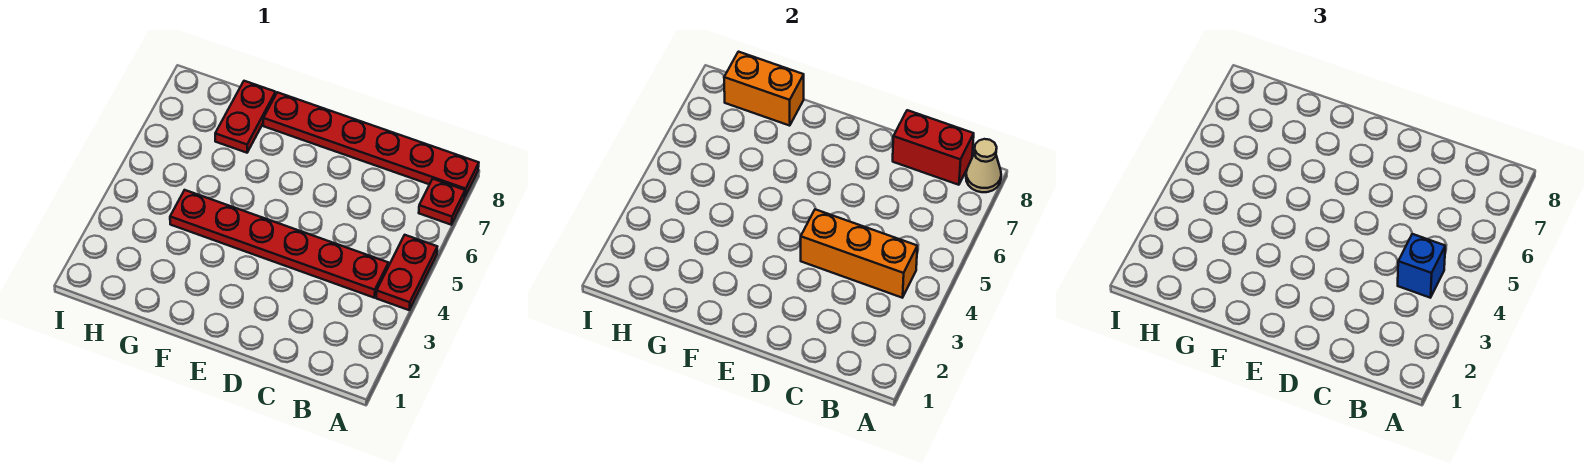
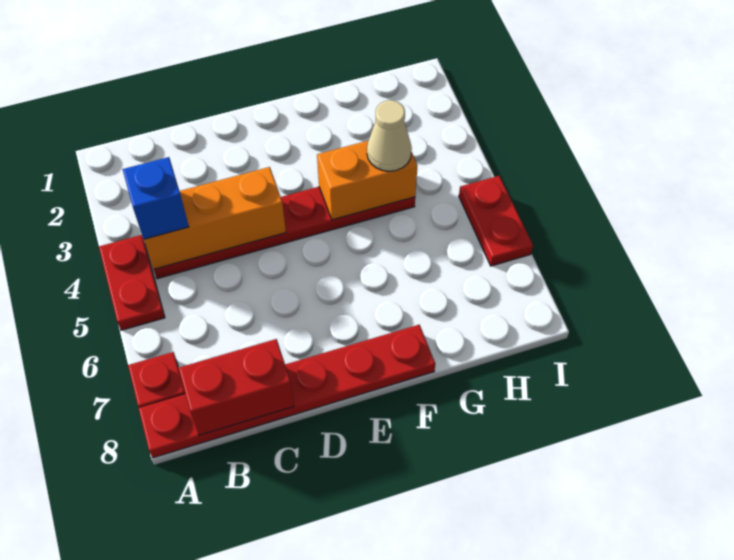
tan 1x1 cone [966,139,1001,192] -> tan 1x1 cone moved to [367,100,412,171]
red 1x2 plate [215,81,276,153] -> red 1x2 plate moved to [459,176,533,266]
orange 1x2 brick [724,52,804,126] -> orange 1x2 brick moved to [317,141,417,220]

